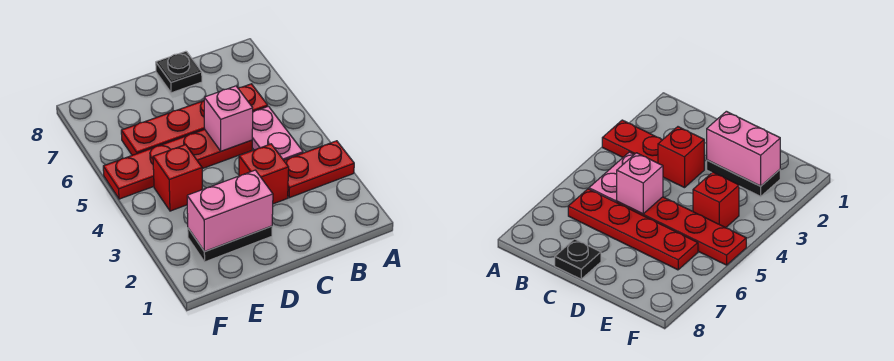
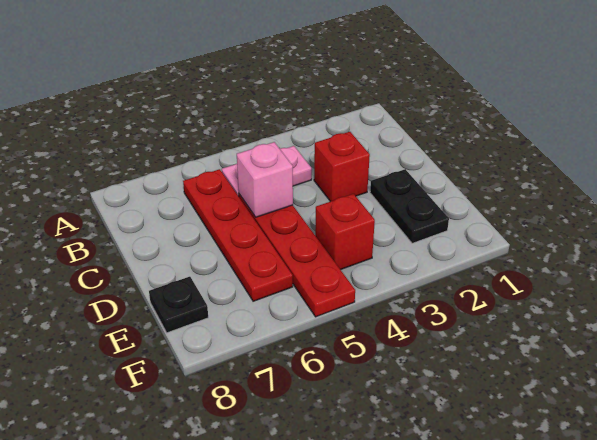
red 1x2 plate [284,141,354,198] -> none
black 1x1 plate [156,51,202,93] -> black 1x1 plate moved to [149,277,208,333]
pink 1x2 brick [187,170,273,252] -> none

